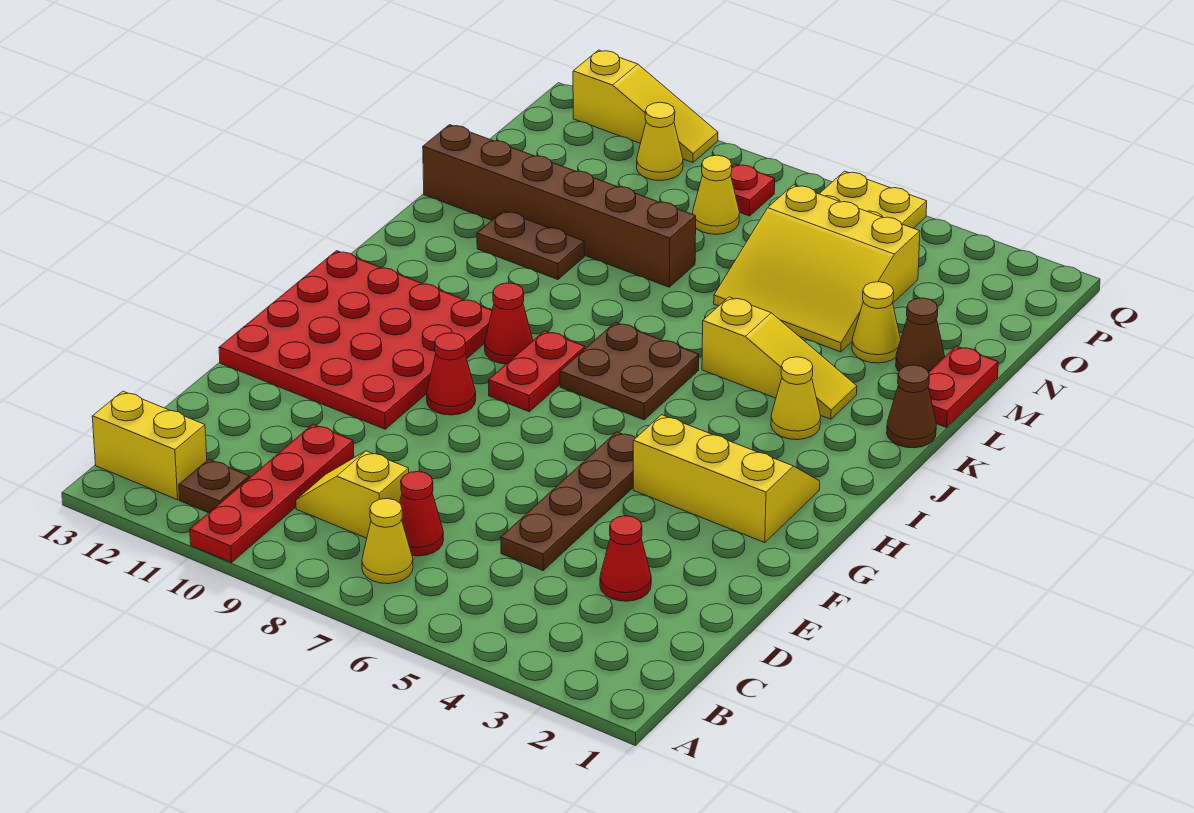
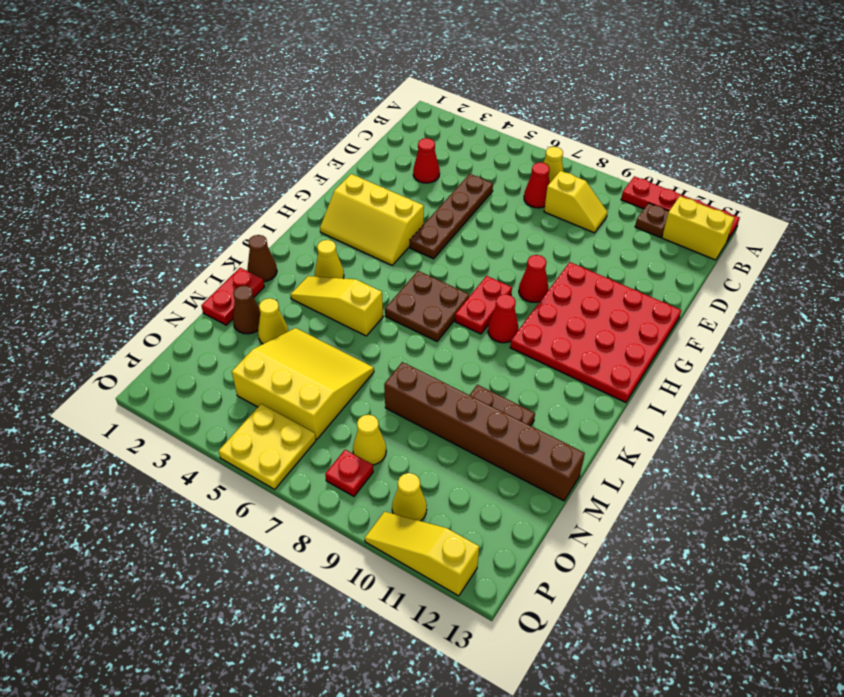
red 1x4 plate [190,424,354,563] -> red 1x4 plate turned to [621,176,740,241]

